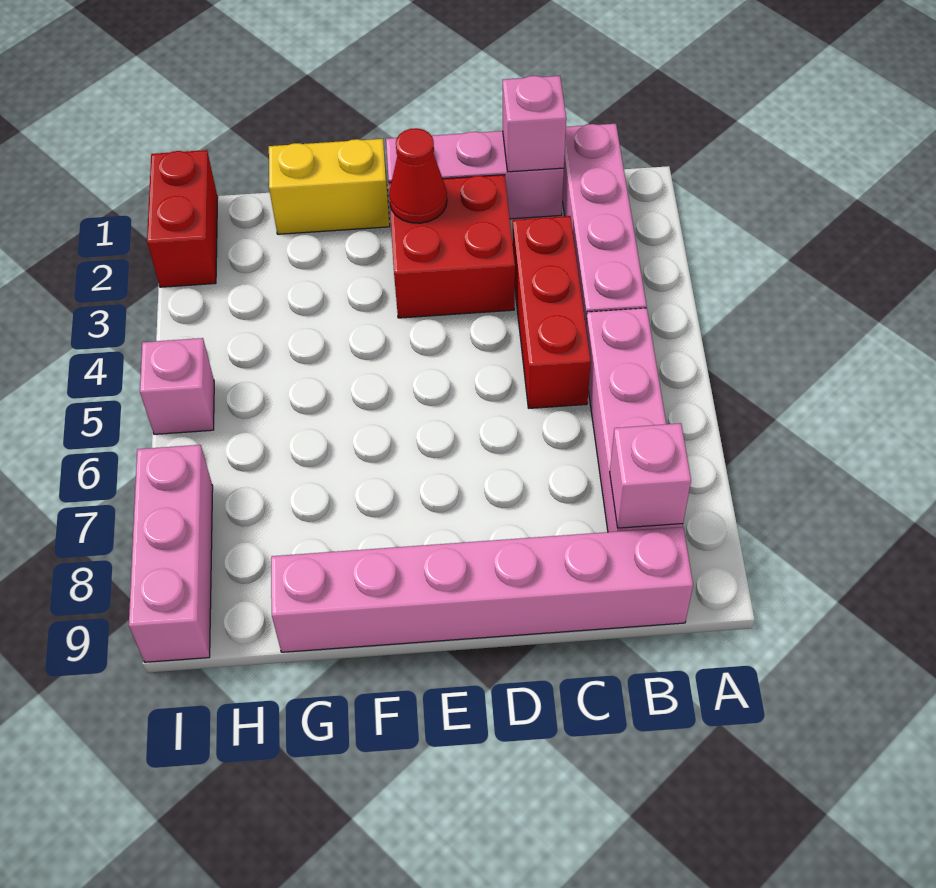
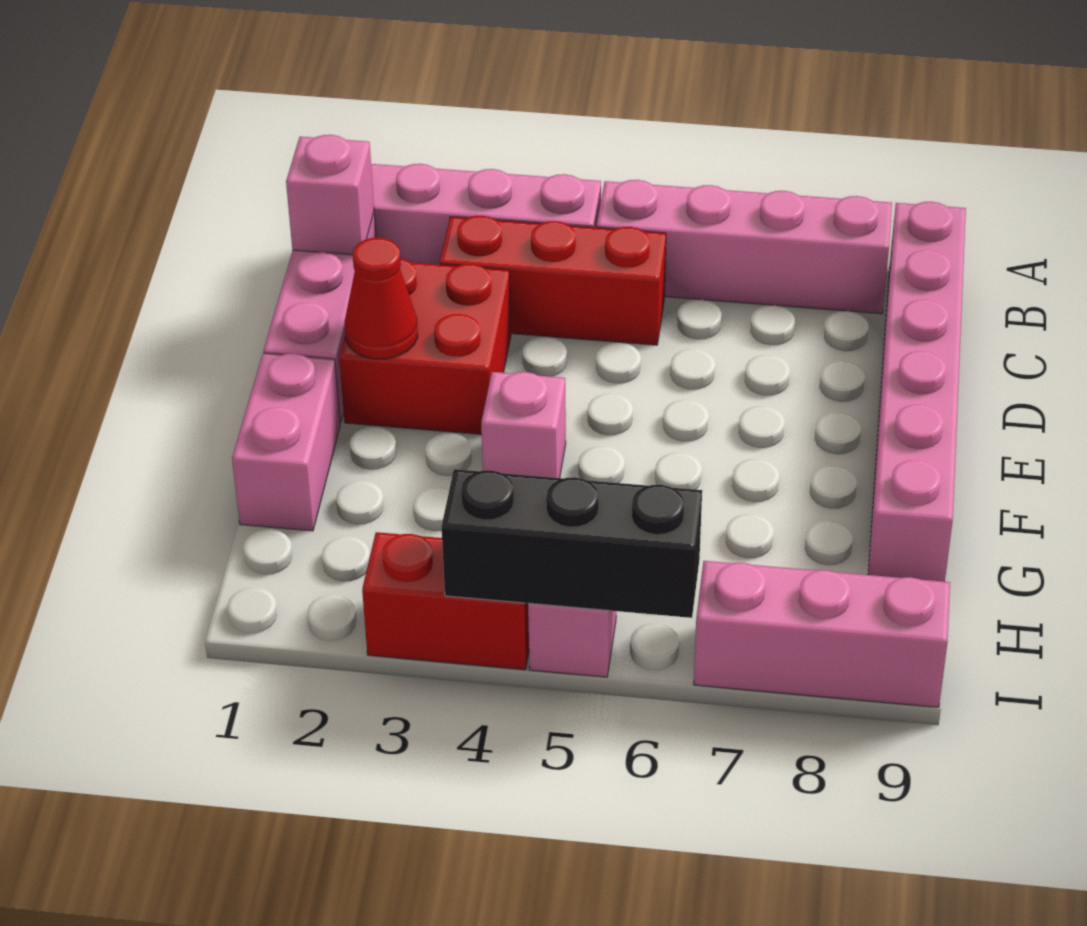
pink 1x1 brick [610,423,691,528] -> pink 1x1 brick moved to [481,372,566,478]
yellow 1x2 brick [269,139,390,234] -> pink 1x2 brick [232,353,340,531]
red 1x2 brick [147,150,218,287] -> red 1x2 brick moved to [362,532,529,670]
none -> black 1x3 brick [442,469,702,618]

